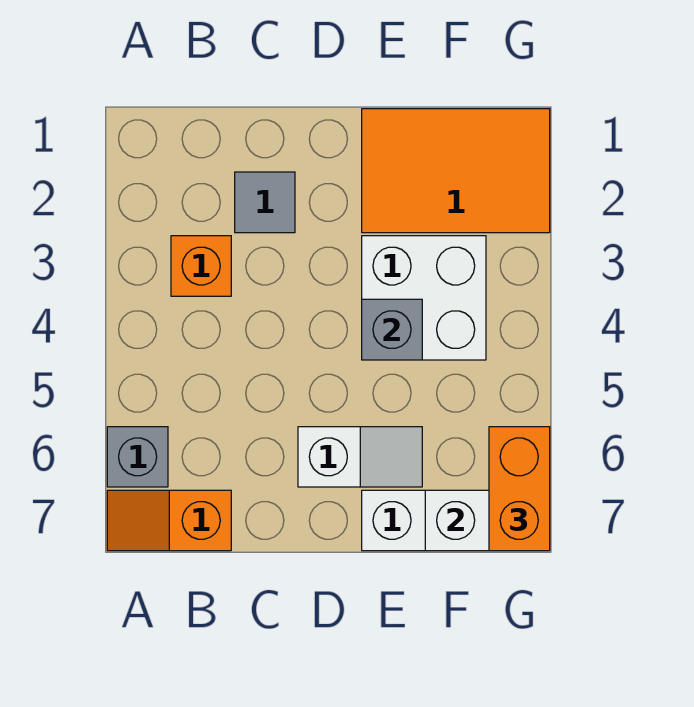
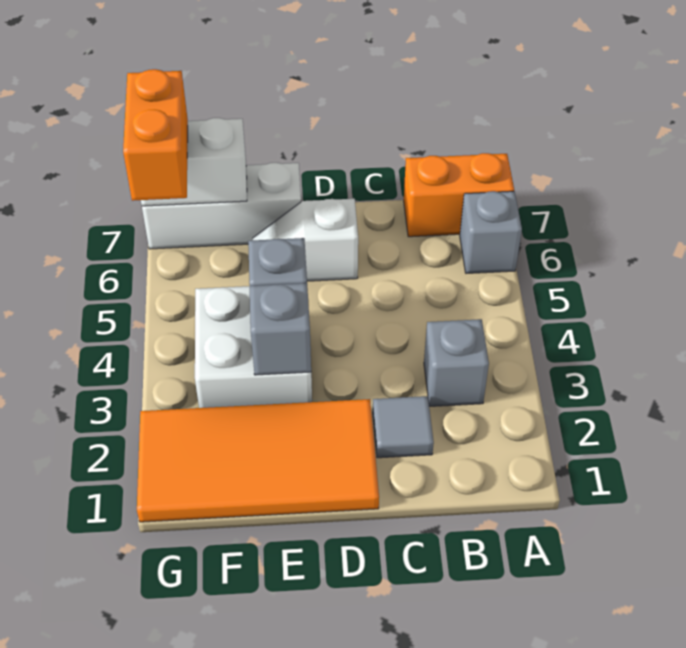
orange 1x2 slope [107,490,231,551] -> orange 1x2 brick [404,153,514,237]
orange 1x1 brick [171,236,231,296] -> grey 1x1 brick [424,319,489,406]
orange 2x3 tile [362,109,550,233] -> orange 2x4 tile [137,399,379,522]
none -> grey 1x1 brick [250,283,311,375]

